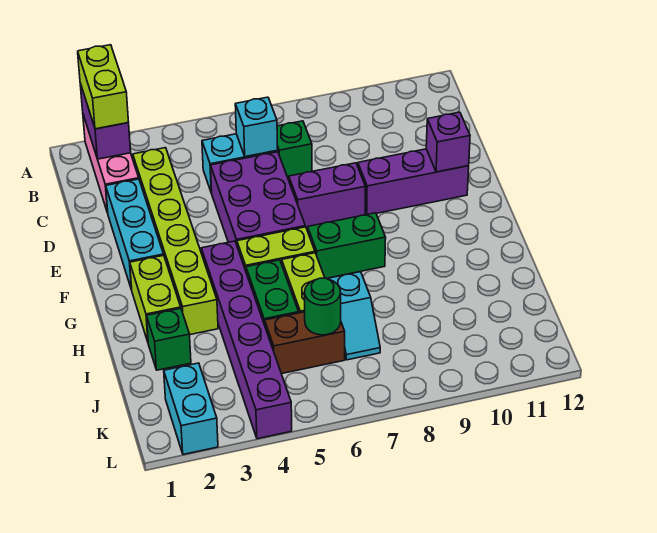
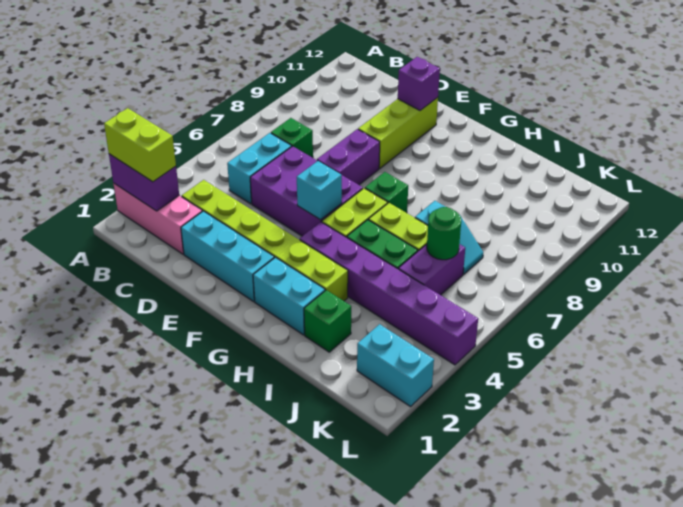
cyan 1x1 brick [235,97,278,157] -> cyan 1x1 brick moved to [297,161,342,220]
purple 1x3 brick [358,149,469,214] -> lime 1x3 brick [358,97,438,168]
lime 1x2 brick [130,255,181,342] -> cyan 1x2 brick [253,257,325,335]
green 1x2 brick [308,213,386,278] -> green 1x1 brick [365,172,408,213]
brown 1x2 brick [265,312,345,374] -> purple 1x2 brick [399,244,465,295]

